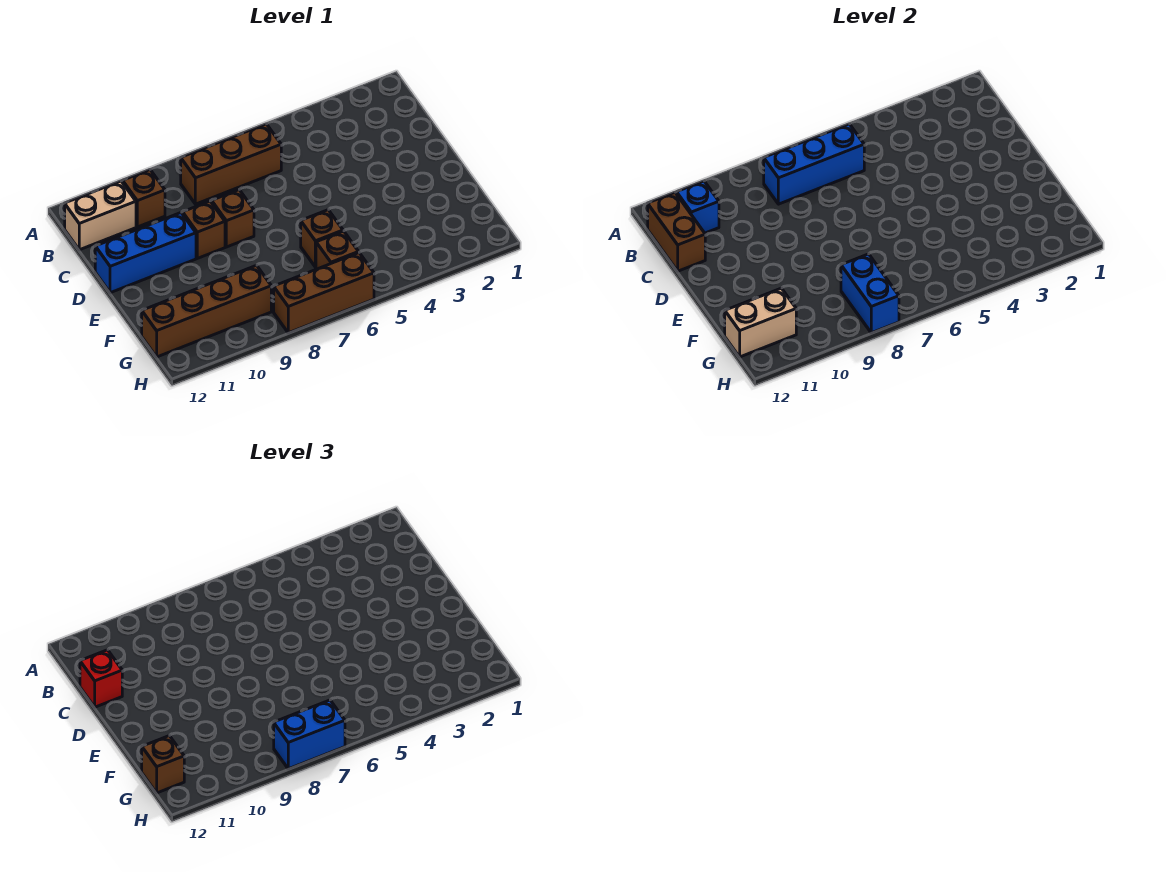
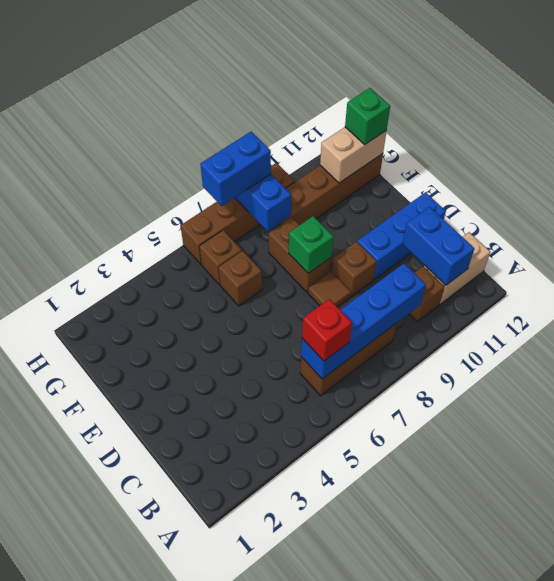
blue 1x3 brick [764,124,864,204] -> blue 1x4 brick [301,264,426,379]
blue 1x1 brick [677,181,719,233] -> blue 1x2 brick [403,207,474,285]
brown 1x2 brick [648,193,705,271] -> brown 1x2 brick moved to [269,217,331,292]
red 1x1 brick [80,650,122,707] -> red 1x1 brick moved to [302,299,352,361]
brown 1x1 brick [212,190,254,247] -> brown 1x1 tile [308,272,351,307]
none -> green 1x1 brick [289,216,333,273]
brown 1x1 brick [142,736,184,793] -> green 1x1 brick [345,88,390,144]
brown 1x3 brick [274,253,374,333] -> brown 1x4 brick [180,163,295,264]

